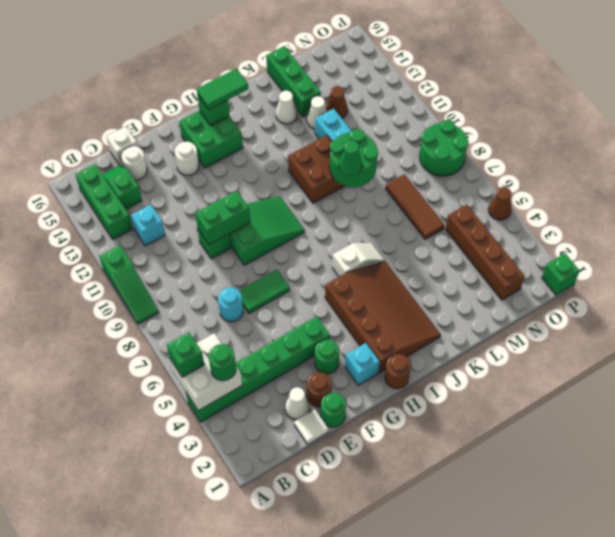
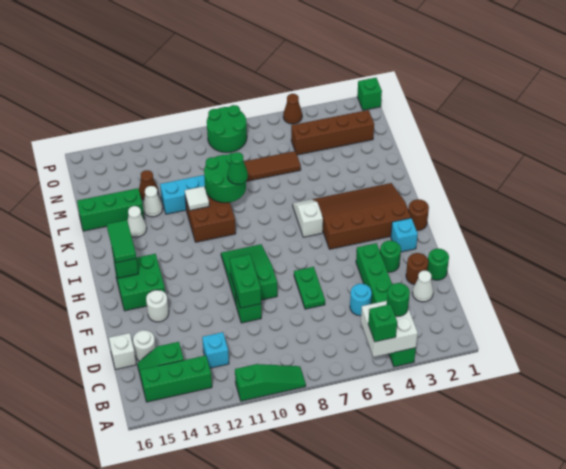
white 1x1 tile [294,409,328,445] -> white 1x1 tile moved to [185,186,209,210]
cyan 1x1 round brick [218,287,243,322] -> cyan 1x1 round brick moved to [350,284,372,316]
green 1x2 tile [239,270,290,314] -> green 1x2 plate [294,267,325,309]

